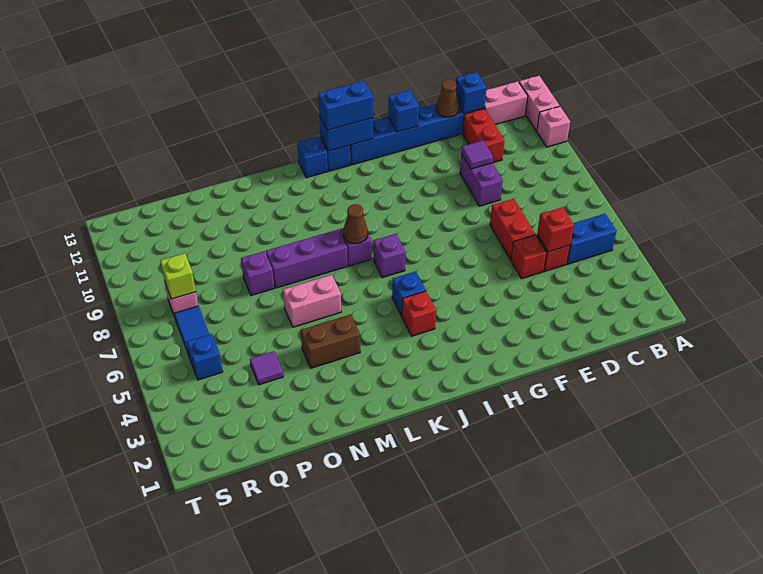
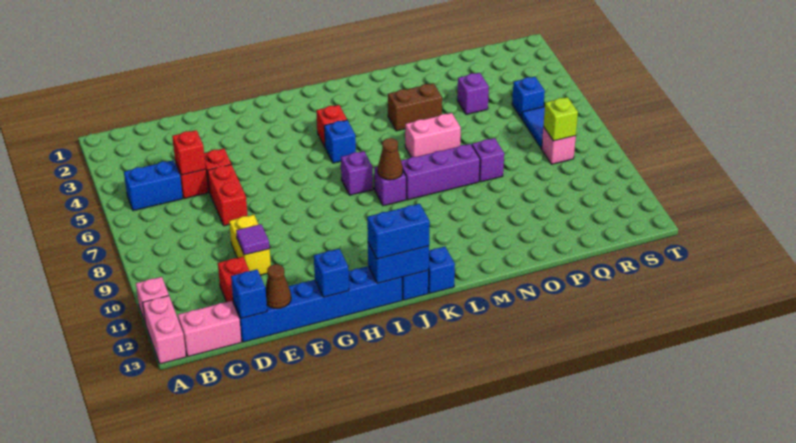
purple 1x2 brick [460,154,503,206] -> yellow 1x2 brick [229,215,271,275]
purple 1x1 tile [250,351,283,385] -> purple 1x1 brick [457,73,489,114]

